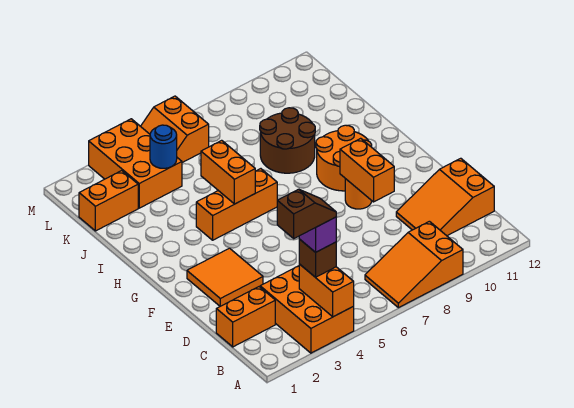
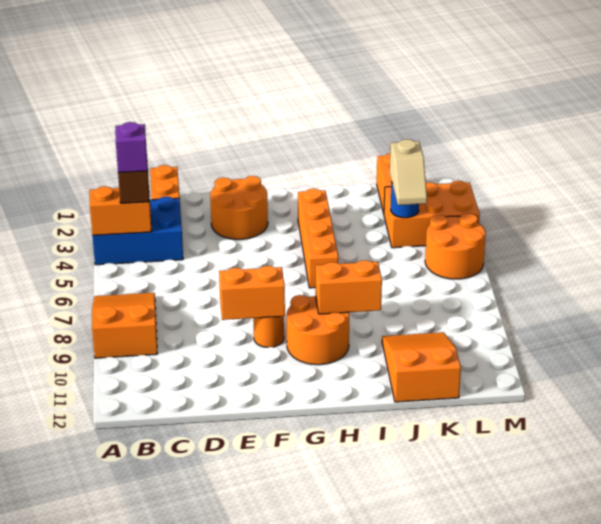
orange 2x3 brick [260,266,354,353] -> blue 2x3 brick [92,197,183,265]
brown 1x2 slope [277,189,336,238] -> none
orange 2x3 slope [396,158,494,236] -> orange 2x3 slope moved to [382,332,461,402]
orange 2x2 tile [187,248,263,306] -> orange 2x2 round brick [210,176,268,239]
orange 1x3 brick [196,169,277,240] -> orange 1x4 brick [298,189,338,288]
orange 1x2 brick [201,140,255,204] -> orange 1x2 brick moved to [316,260,382,314]
brown 2x2 round brick [260,108,315,173] -> none
none -> tan 1x2 slope [390,139,427,205]
orange 2x2 slope [141,96,209,163] -> orange 2x2 round brick [425,213,486,279]

